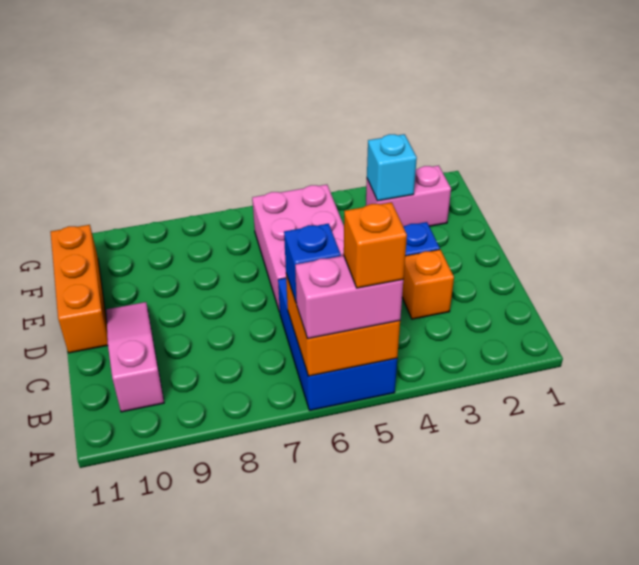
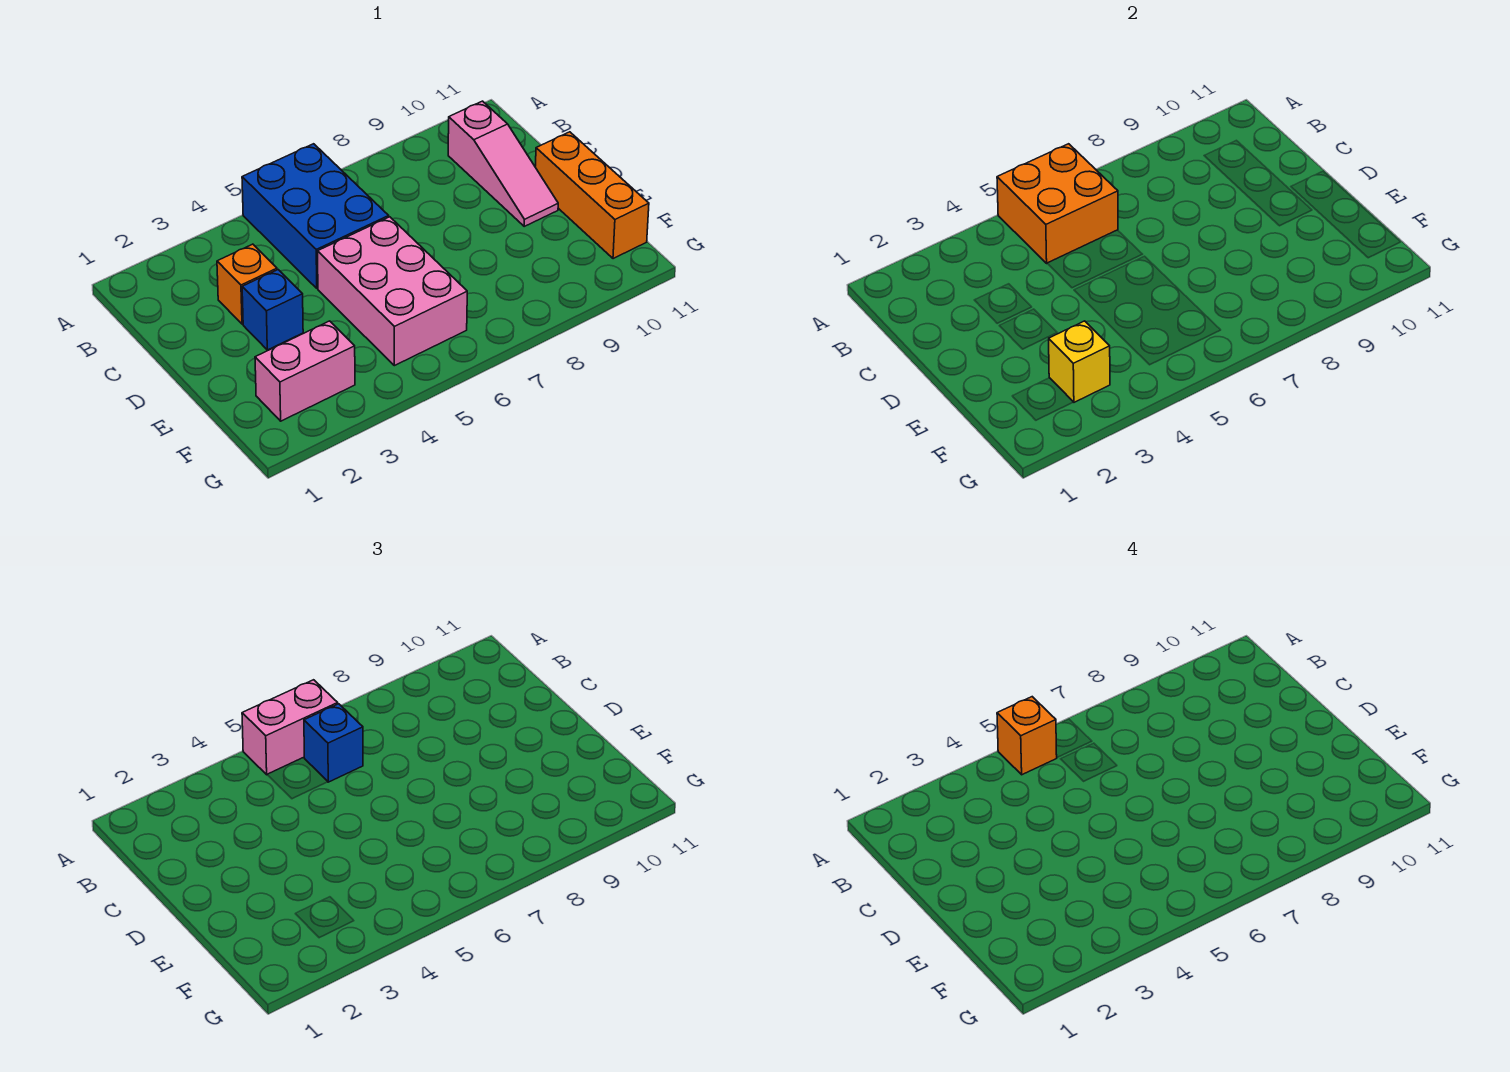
cyan 1x1 brick [367,134,417,201] -> yellow 1x1 brick [1049,321,1110,402]

